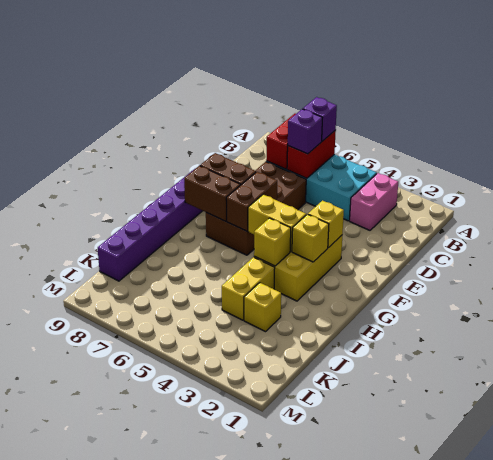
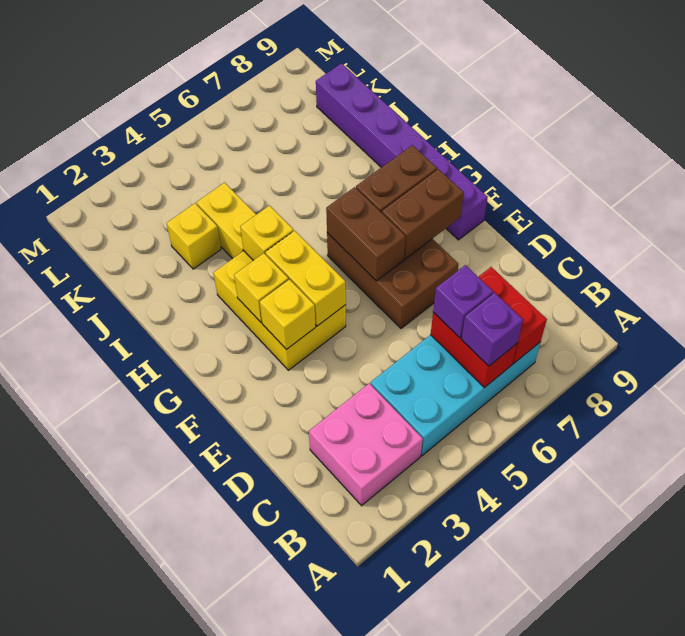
pink 1x2 brick [350,173,398,230] -> pink 2x2 brick [309,383,423,506]
brown 2x4 brick [206,162,306,255] -> brown 2x3 brick [327,233,459,328]
yellow 1x2 brick [248,194,306,252] -> yellow 1x2 brick turned to [265,231,346,326]

